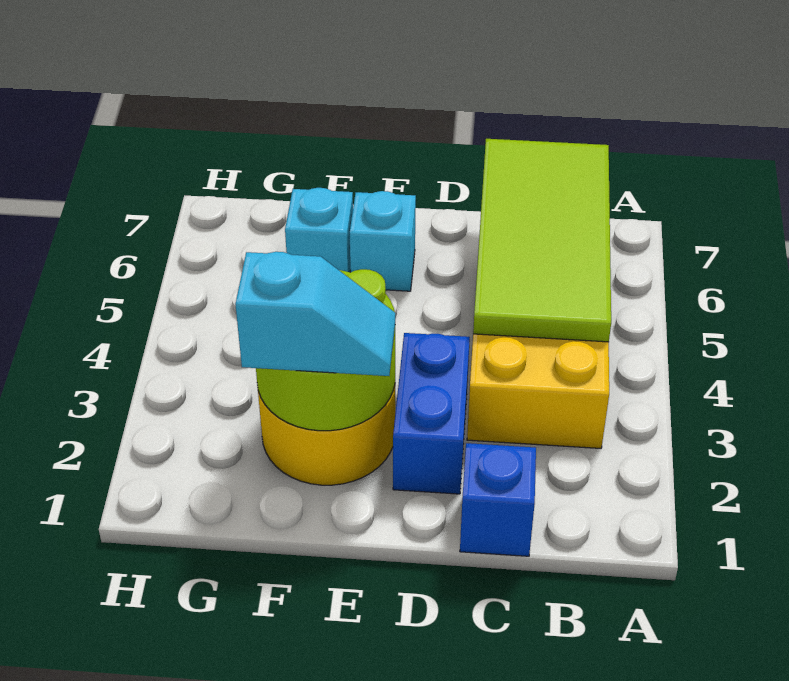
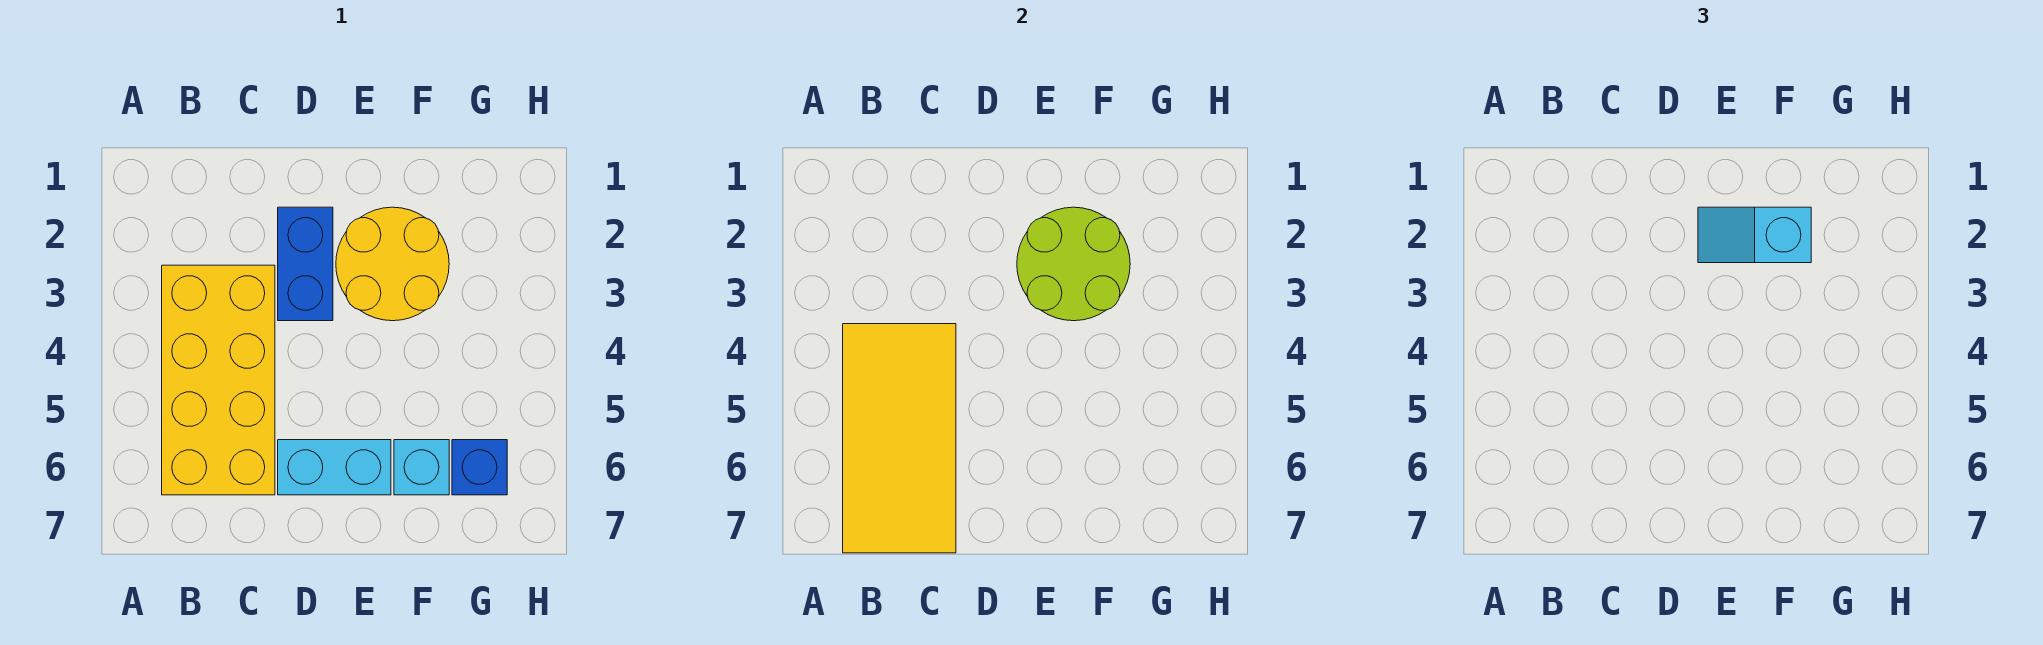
lime 2x4 tile [473,139,611,342] -> yellow 2x4 tile [843,324,956,553]
blue 1x1 brick [460,443,536,556] -> blue 1x1 brick moved to [452,440,507,495]
cyan 1x1 brick [350,191,416,291] -> cyan 1x2 brick [278,440,391,495]

